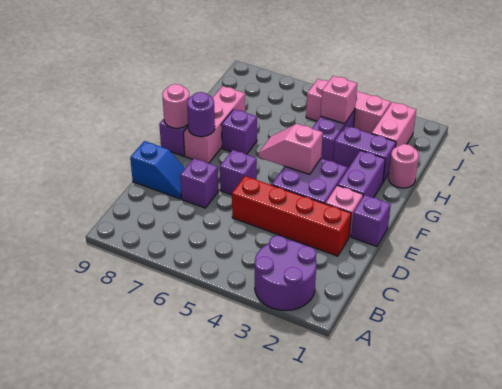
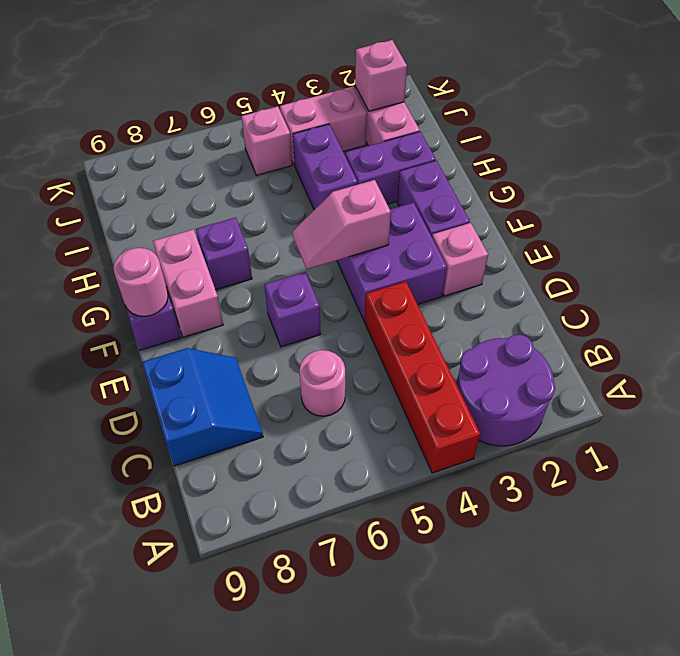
red 1x4 brick [232,176,351,256] -> red 1x4 brick turned to [365,281,480,473]
purple 1x1 brick [180,158,219,208] -> none
blue 1x2 slope [130,141,185,199] -> blue 2x2 slope [142,348,263,466]
purple 1x1 brick [351,195,391,247] -> none
pink 1x3 brick [184,86,245,163] -> pink 1x2 brick [153,229,223,337]
purple 1x1 round brick [187,92,215,137] -> none
pink 1x1 round brick [389,144,419,188] -> pink 1x1 round brick moved to [299,350,345,416]
pink 1x1 brick [321,76,357,124] -> pink 1x1 brick moved to [355,40,407,111]

